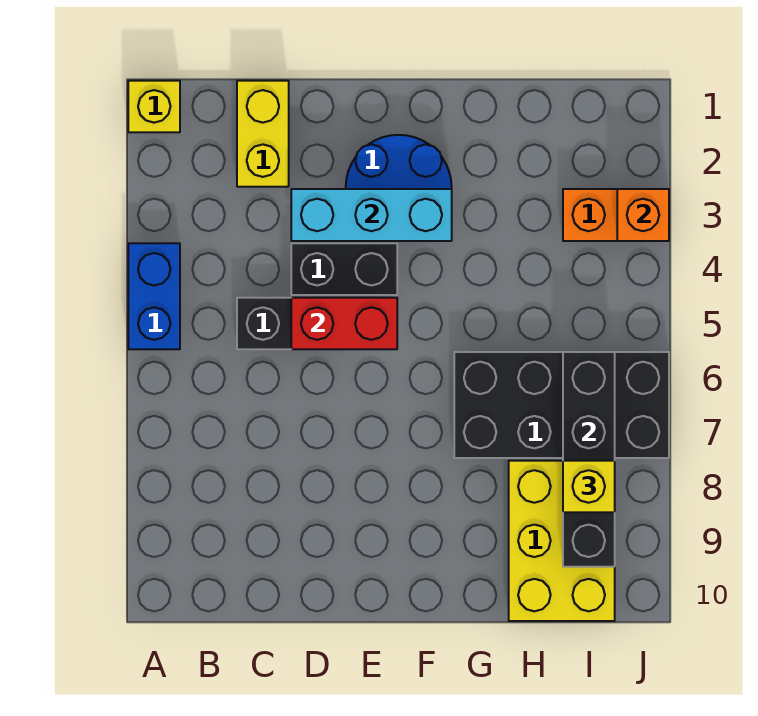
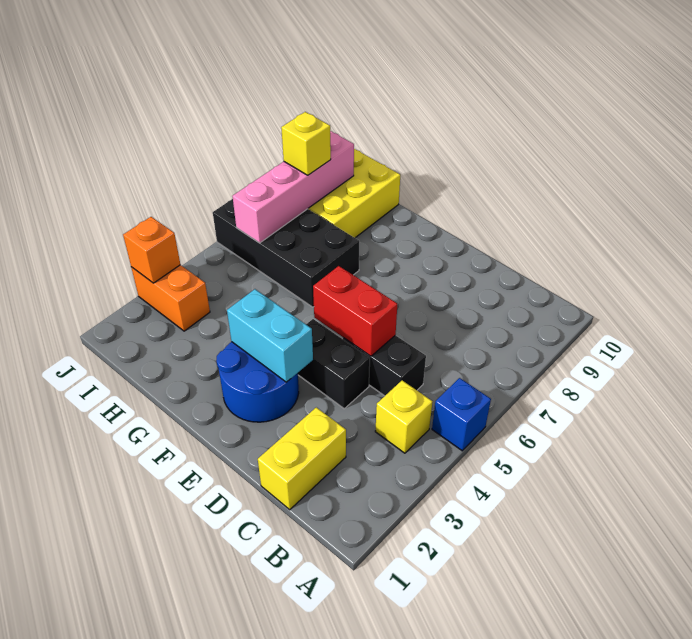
yellow 1x1 brick [128,81,180,132] -> yellow 1x1 brick moved to [375,380,433,453]
blue 1x2 brick [128,243,180,349] -> blue 1x1 brick [432,378,491,451]
cyan 1x3 brick [291,189,452,241] -> cyan 1x2 brick [227,289,313,382]
black 1x4 brick [563,352,615,567] -> pink 1x4 brick [232,131,354,243]

